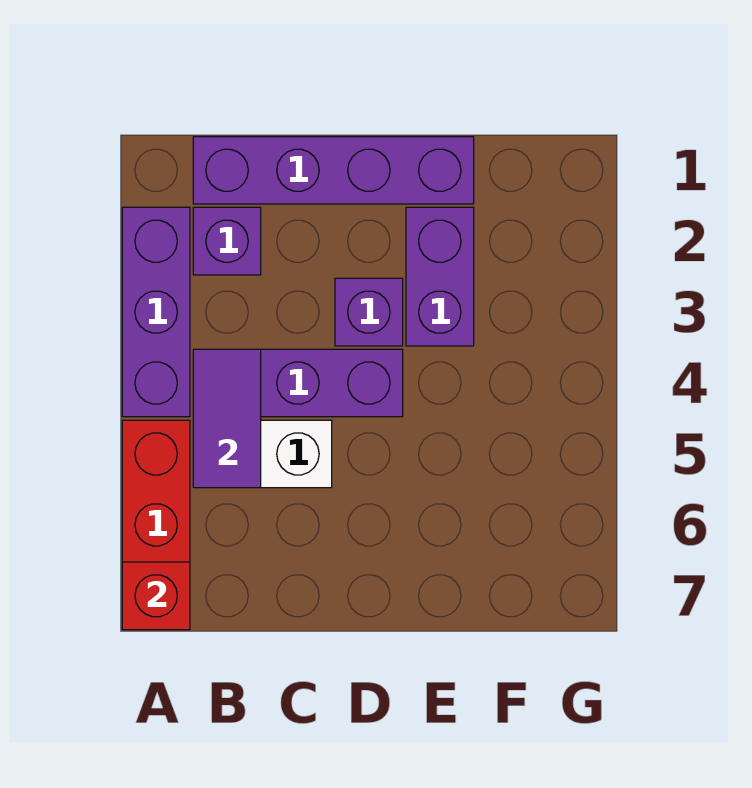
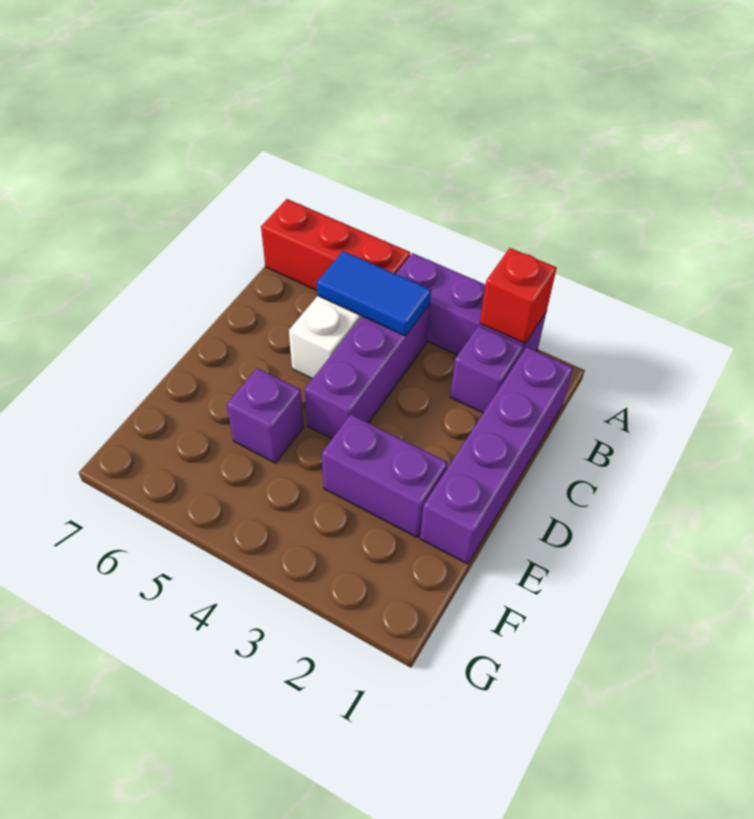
red 1x1 brick [122,562,190,630] -> red 1x1 brick moved to [480,248,557,343]
purple 1x2 tile [193,349,261,488] -> blue 1x2 tile [317,251,431,336]
purple 1x1 brick [335,278,403,346] -> purple 1x1 brick moved to [227,368,304,463]

